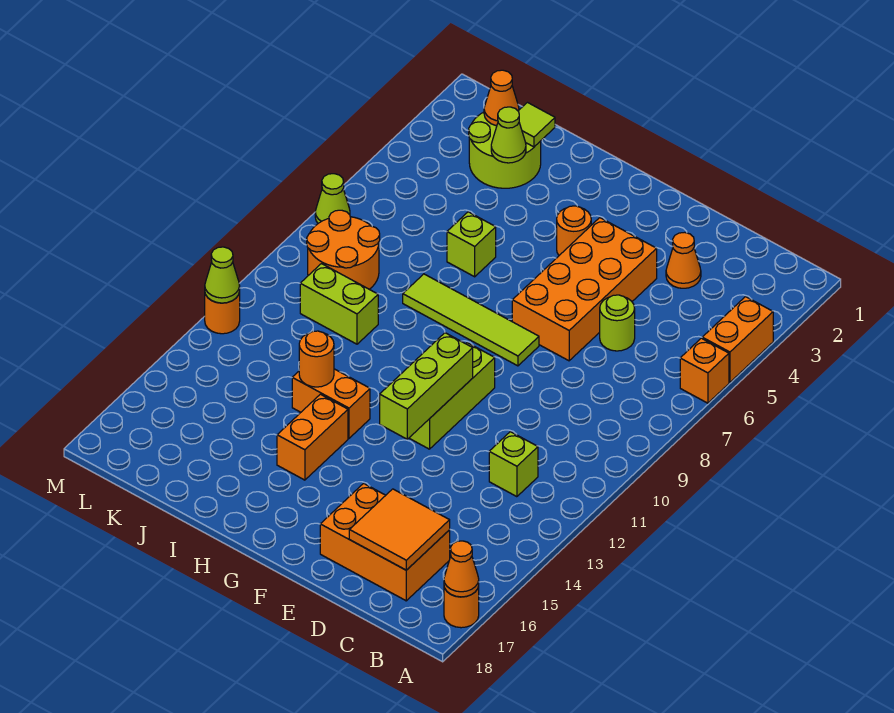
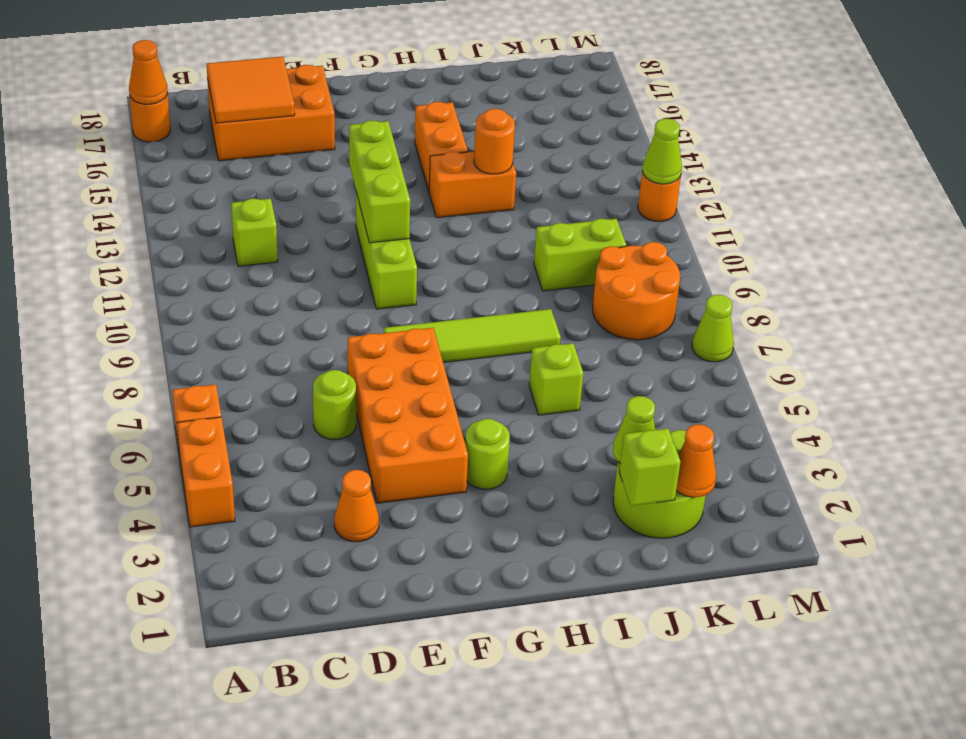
orange 1x1 round brick [557,206,591,255] -> lime 1x1 round brick [465,419,510,489]
lime 1x1 tile [519,103,555,147] -> lime 1x1 brick [619,429,680,506]

